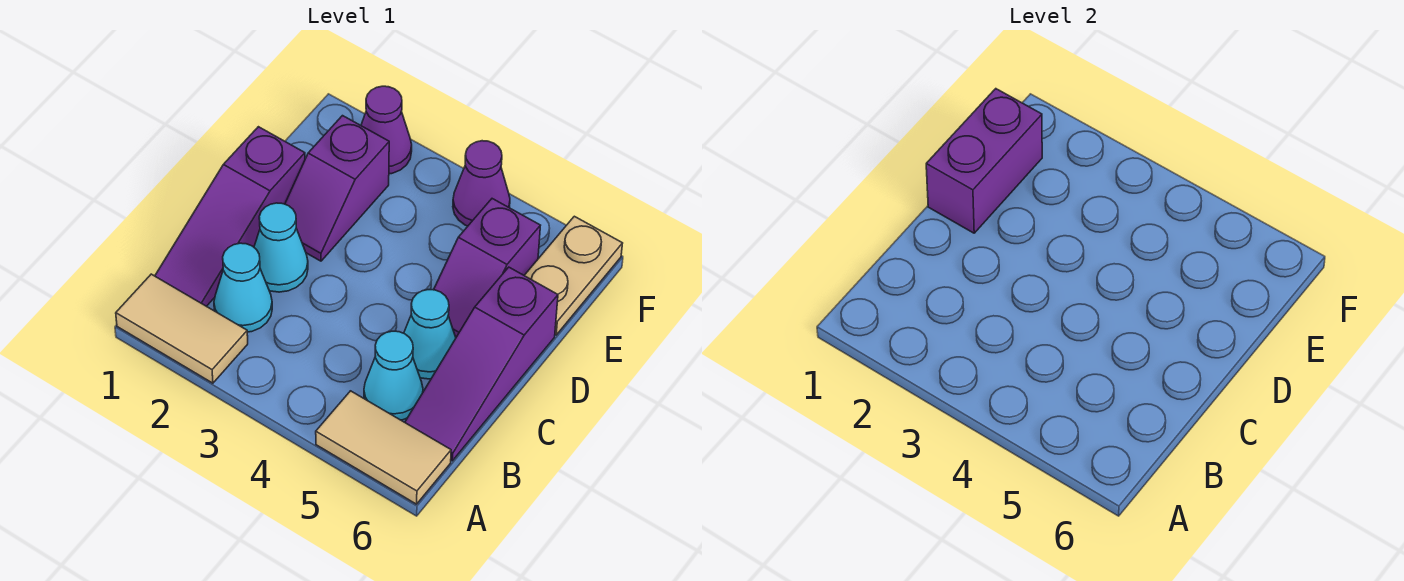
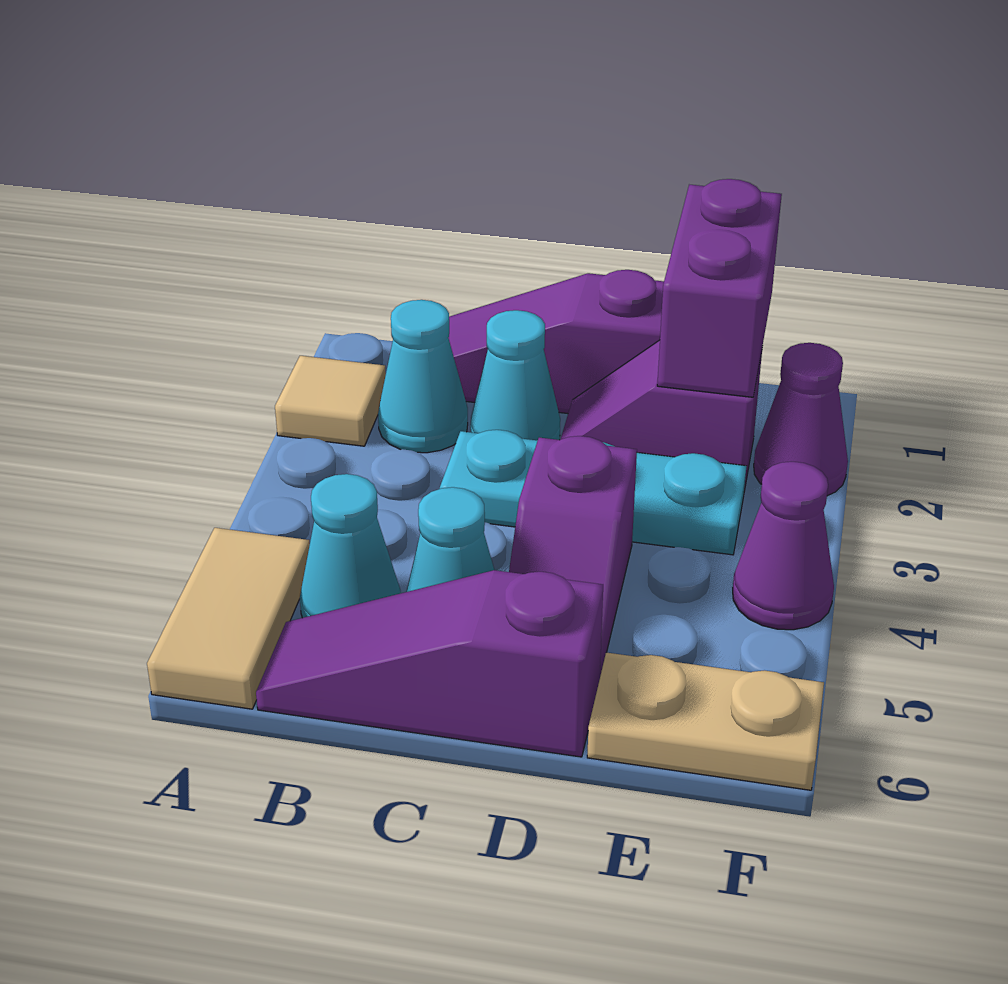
tan 1x2 tile [116,274,248,383] -> tan 1x1 tile [275,356,386,446]
none -> cyan 1x3 plate [440,430,747,555]
purple 1x2 brick [926,89,1042,233] -> purple 1x2 brick turned to [657,179,782,397]
purple 1x2 slope [434,199,540,337] -> purple 1x2 slope turned to [509,436,637,675]

